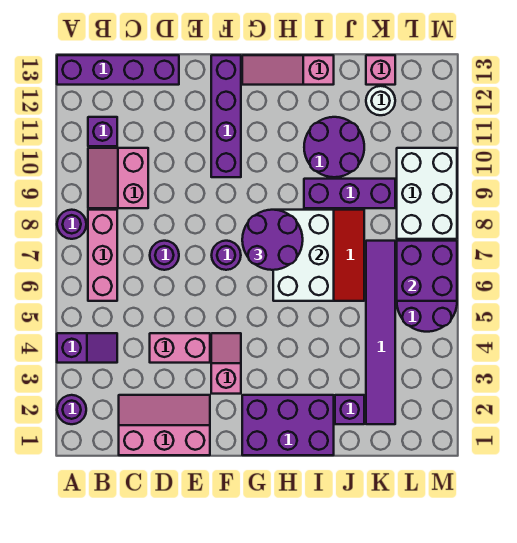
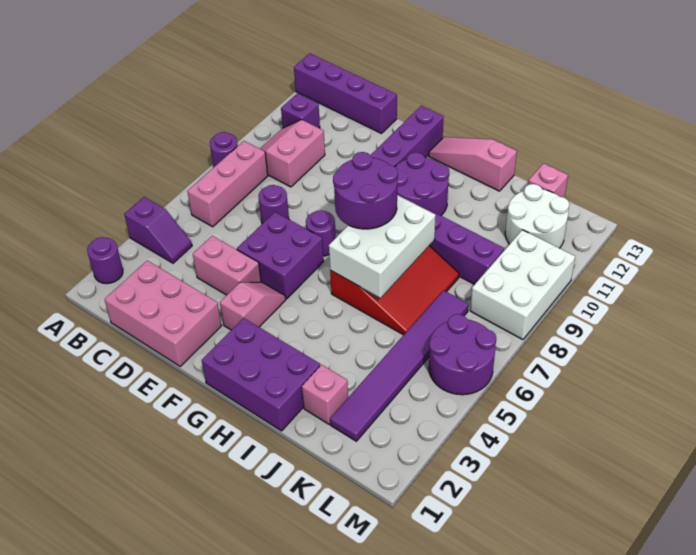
pink 2x3 slope [119,395,210,455] -> pink 2x3 brick [104,261,222,366]
purple 2x2 round brick [304,117,364,177] -> purple 2x2 round brick moved to [395,152,449,215]
purple 1x1 brick [335,395,364,424] -> pink 1x1 brick [302,365,348,424]
white 1x1 round brick [366,86,395,115] -> white 2x2 round brick [505,184,569,248]
purple 2x2 brick [397,241,457,301] -> purple 2x2 brick moved to [237,212,324,299]

